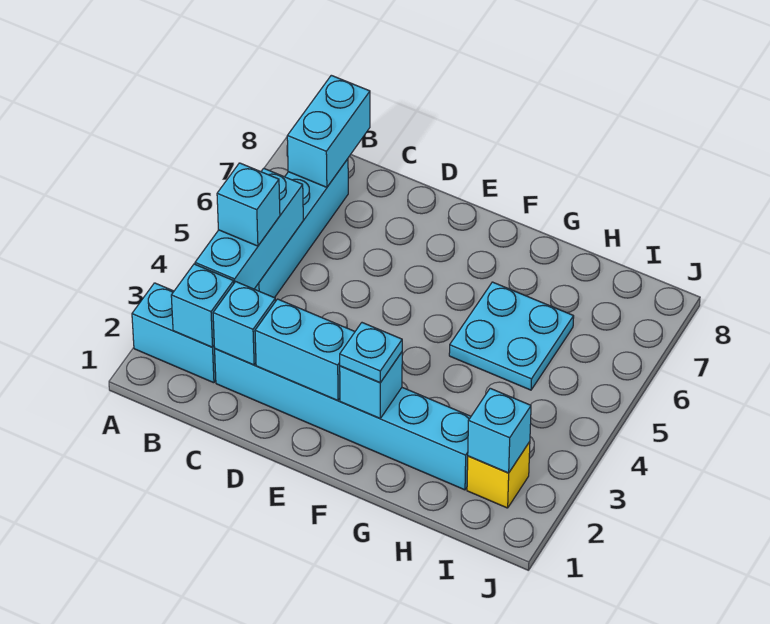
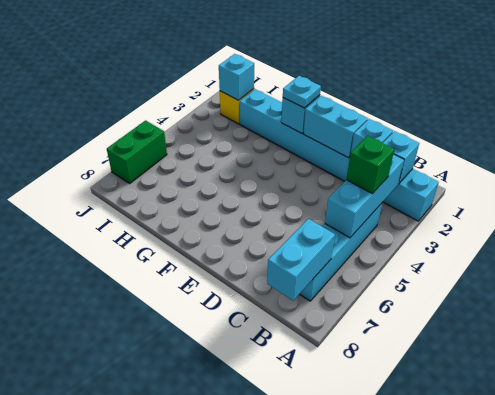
cyan 1x1 brick [217,163,280,246] -> green 1x1 brick [346,136,394,194]
cyan 2x2 plate [449,282,574,390] -> none
none -> green 1x2 brick [107,121,167,183]

